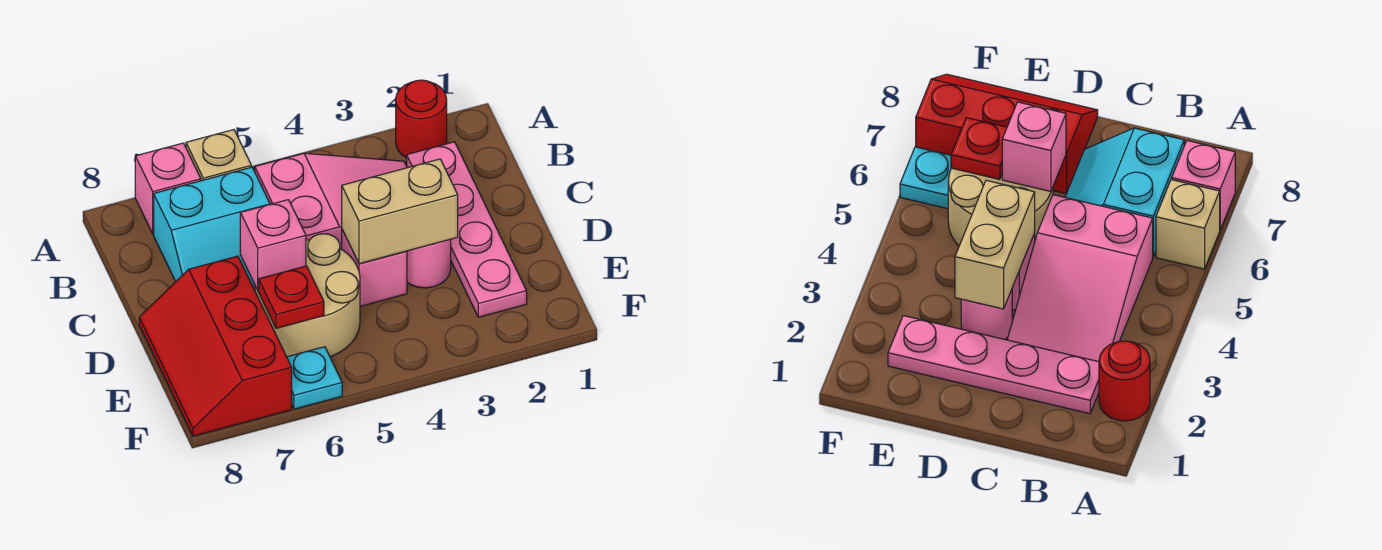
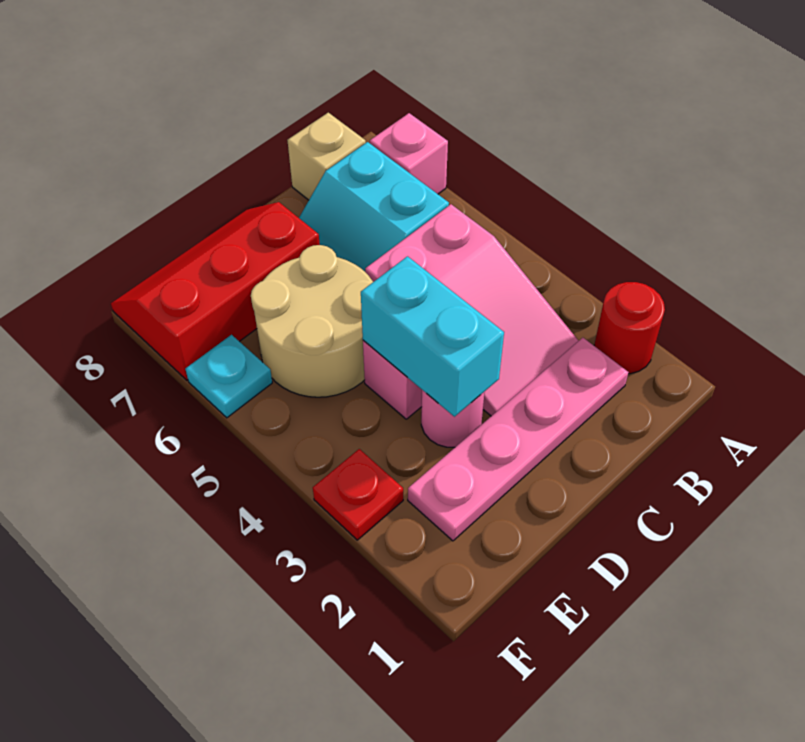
tan 1x1 brick [186,130,251,181] -> tan 1x1 brick moved to [287,113,366,200]
tan 1x2 brick [342,159,458,264] -> cyan 1x2 brick [361,256,504,417]
pink 1x1 brick [240,200,306,291] -> none
red 1x1 plate [259,266,324,328] -> red 1x1 plate moved to [313,449,403,540]

